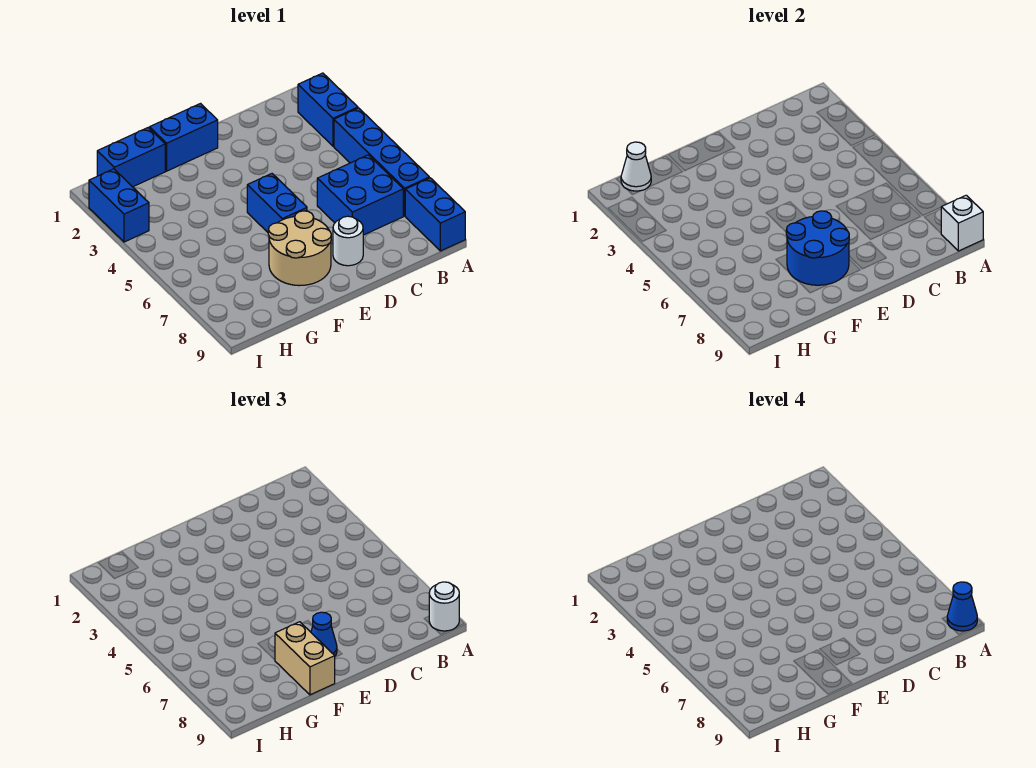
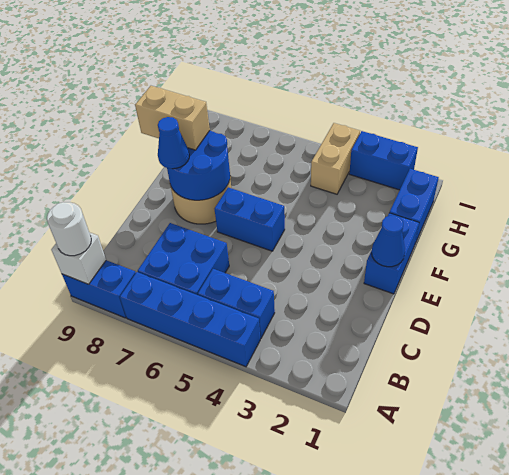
blue 1x2 brick [298,73,358,146] -> blue 1x2 brick moved to [198,269,275,338]
blue 1x1 cone [947,582,977,631] -> blue 1x1 cone moved to [372,215,405,267]
white 1x1 round brick [333,216,363,266] -> none
white 1x1 cone [621,142,651,191] -> none
none -> tan 1x2 brick [311,123,360,194]

